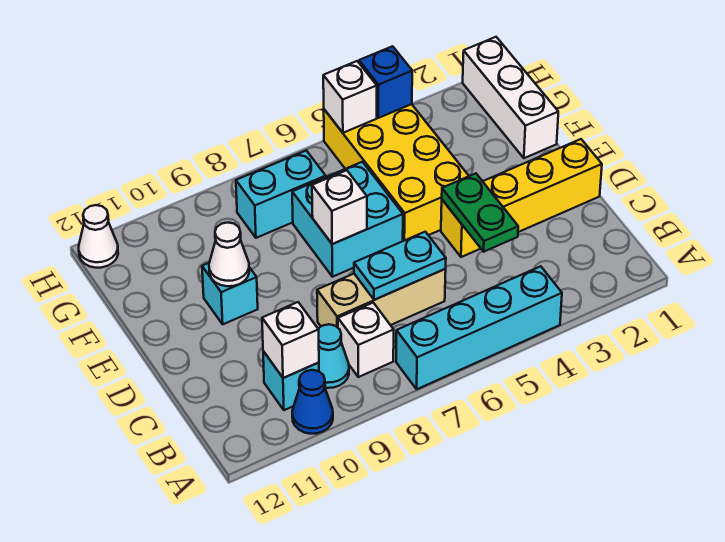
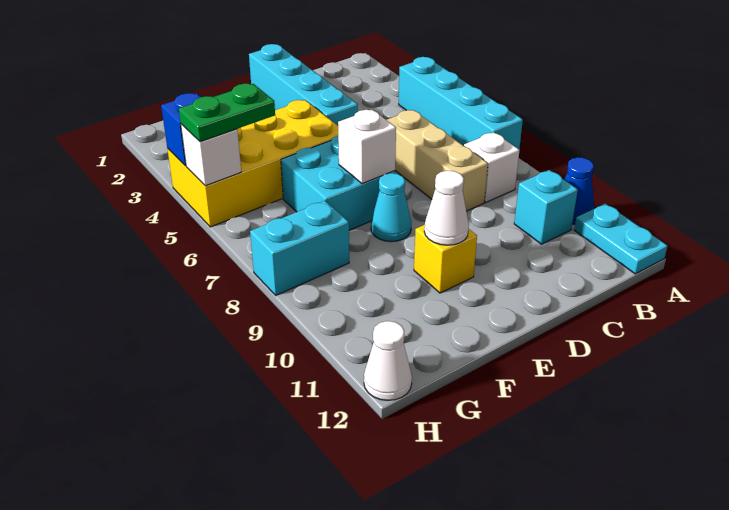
cyan 1x1 cone [318,324,349,388] -> cyan 1x1 cone moved to [371,173,411,242]
white 1x1 brick [262,302,319,378] -> none
green 1x2 plate [442,173,518,252] -> green 1x2 plate moved to [179,84,275,142]
cyan 1x2 plate [354,232,446,300] -> cyan 1x2 plate moved to [574,204,667,274]
yellow 1x4 brick [441,139,602,257] -> cyan 1x4 brick [249,44,358,125]
cyan 1x1 brick [202,263,258,324] -> yellow 1x1 brick [414,225,477,293]
white 1x3 brick [463,37,558,158] -> none
cyan 1x2 brick [236,150,326,238] -> cyan 1x2 brick turned to [250,201,349,295]

